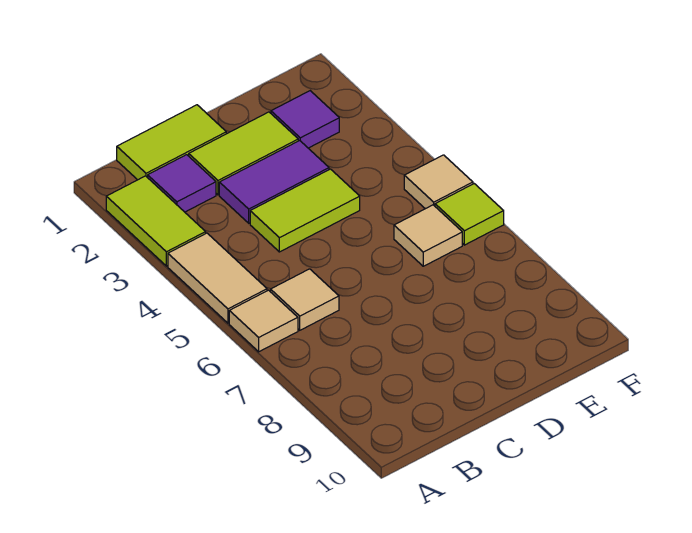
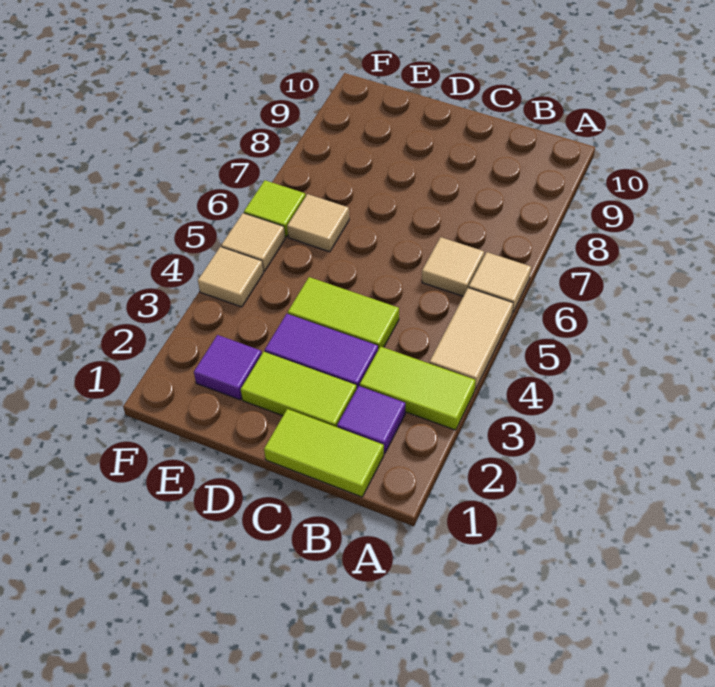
lime 1x2 tile [106,176,206,266] -> lime 1x2 tile turned to [360,347,475,430]
none -> tan 1x1 tile [198,247,263,307]

